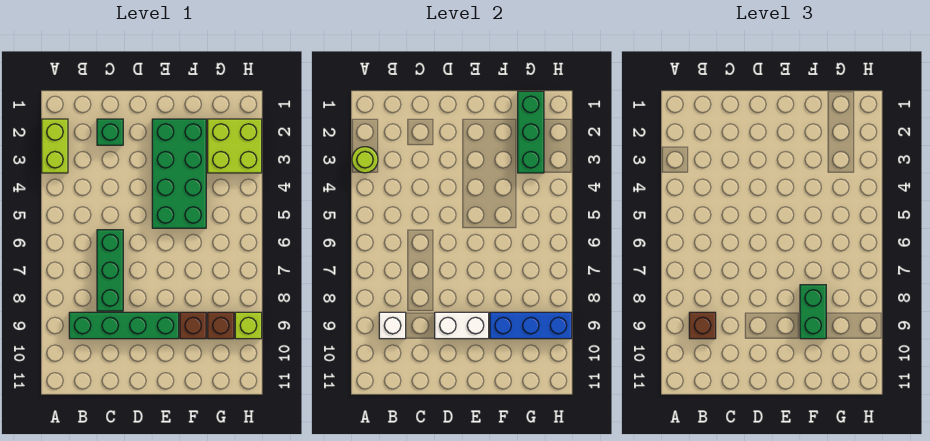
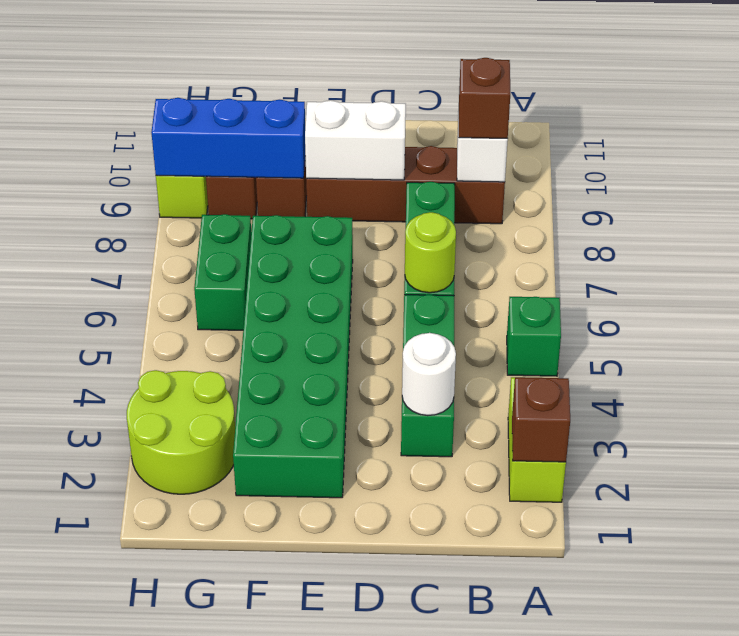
none -> brown 1x1 brick [512,377,570,462]
lime 1x1 round brick [352,147,378,173] -> lime 1x1 round brick moved to [405,212,456,293]
green 1x4 brick [69,312,179,339] -> brown 1x4 brick [306,146,505,224]
green 1x1 brick [97,119,123,145] -> green 1x1 brick moved to [507,297,561,376]
none -> white 1x1 round brick [402,333,456,416]
green 2x4 brick [152,119,206,228] -> green 2x6 brick [233,215,353,498]
green 1x2 brick [800,285,826,339] -> green 1x2 brick moved to [194,214,251,330]
green 1x3 brick [518,91,544,173] -> green 1x3 brick moved to [401,295,454,457]
lime 2x2 brick [208,119,262,173] -> lime 2x2 round brick [127,370,235,494]

